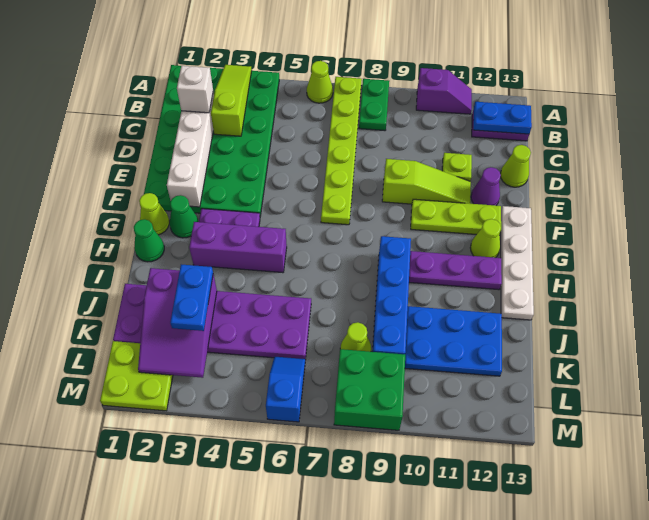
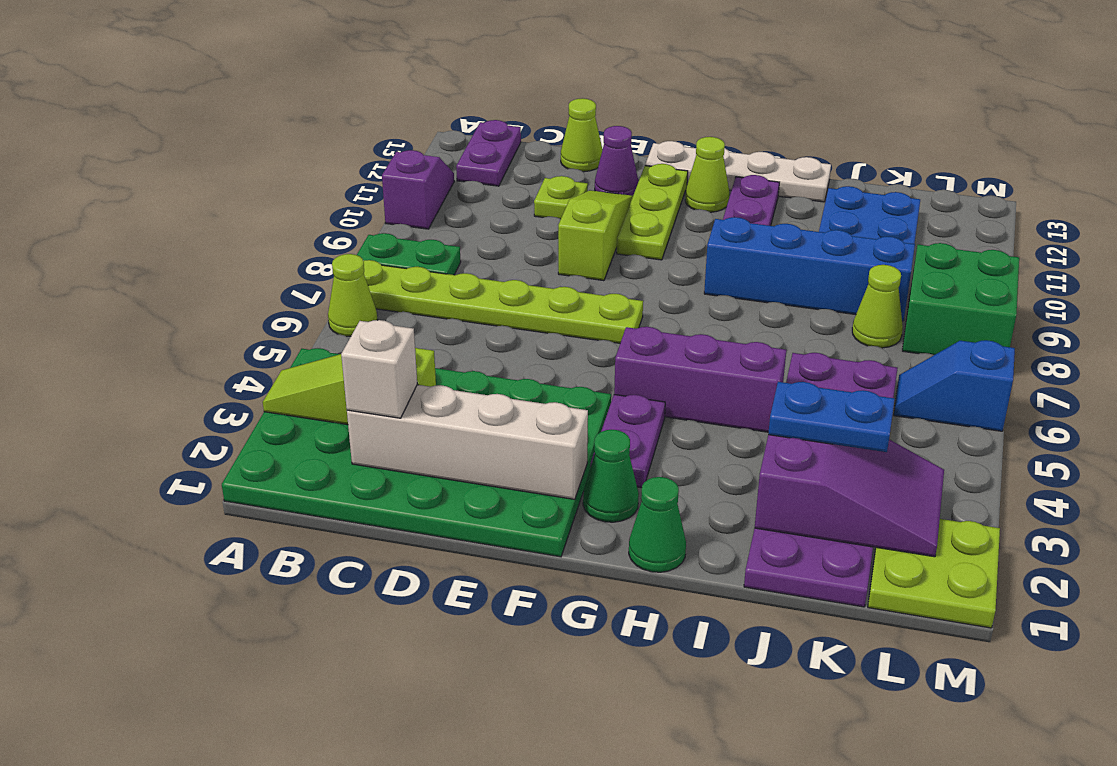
blue 1x2 plate [473,102,532,134] -> none
lime 1x1 cone [139,193,169,235] -> none
purple 1x3 brick [189,222,287,273] -> purple 1x3 brick turned to [614,327,786,432]

